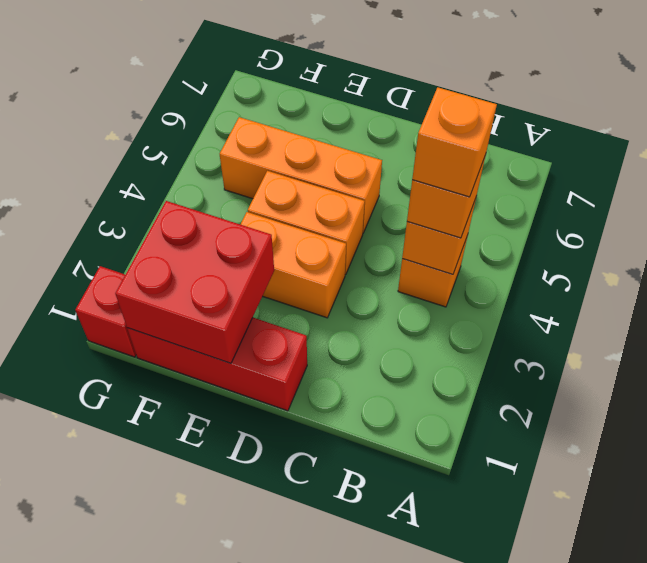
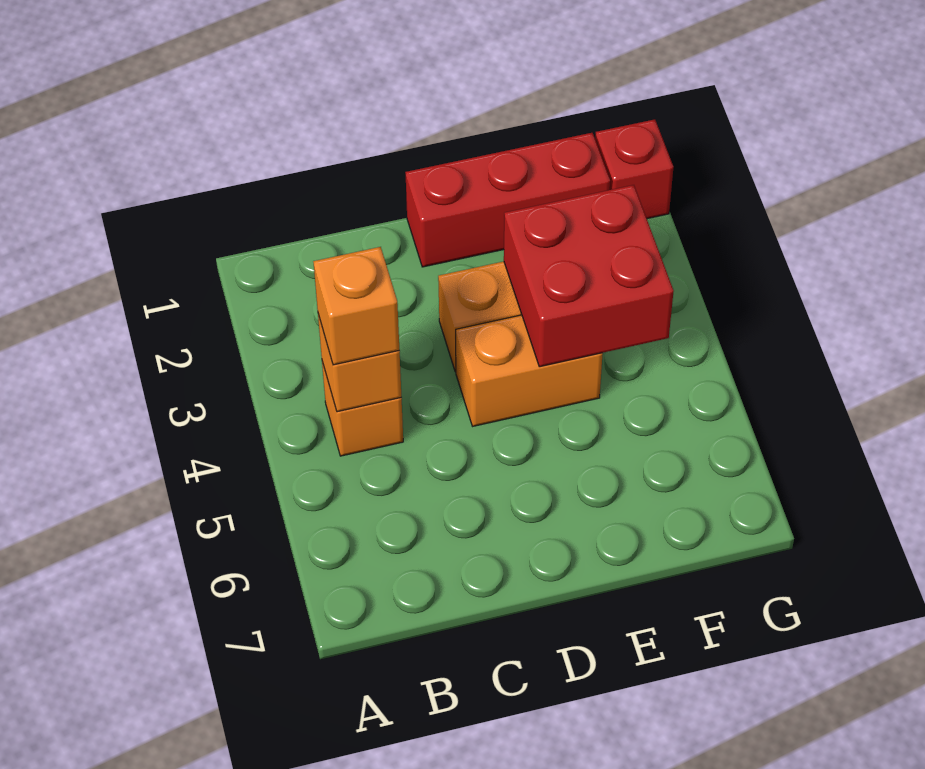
orange 1x1 brick [412,87,497,197] -> none
orange 1x3 brick [220,117,382,233] -> none
red 2x2 brick [115,201,274,363] -> red 2x2 brick moved to [504,185,674,367]

